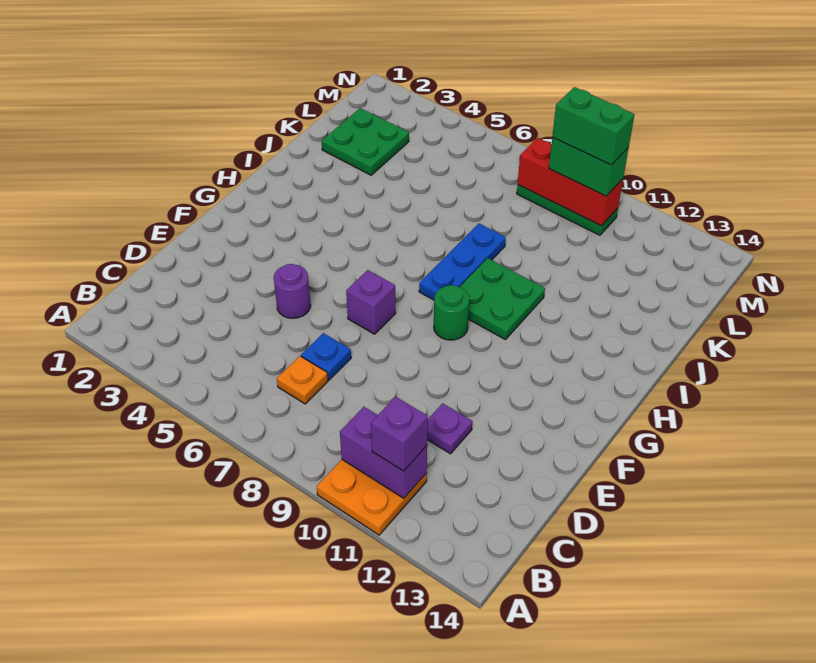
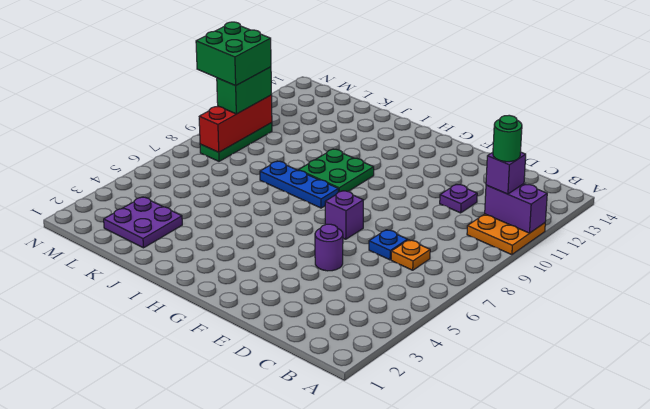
purple 1x2 brick [340,407,427,498] -> purple 1x2 brick turned to [485,184,547,233]
green 1x1 round brick [434,285,469,340] -> green 1x1 round brick moved to [493,115,522,162]
green 2x2 plate [322,108,409,175] -> purple 2x2 plate [104,197,182,248]
green 1x2 brick [552,87,634,165] -> green 2x2 brick [196,22,271,86]

